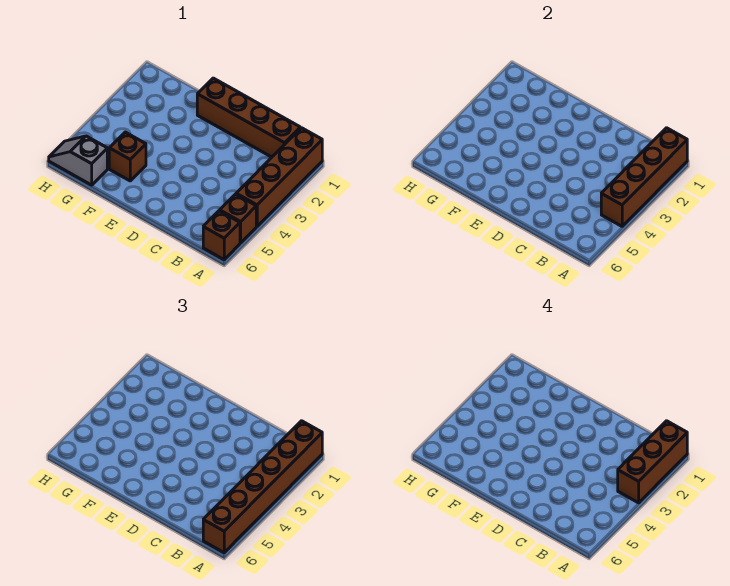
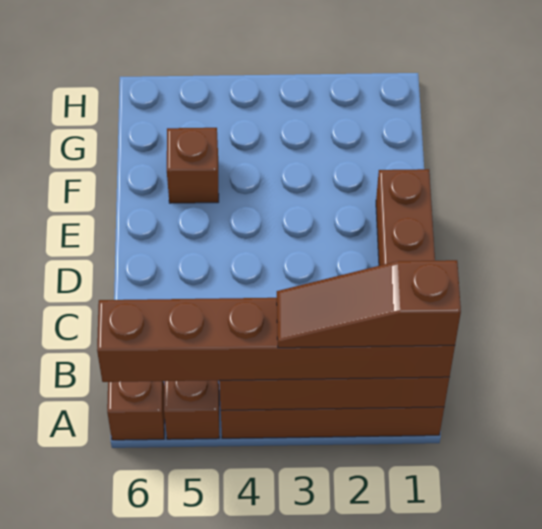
brown 1x3 brick [618,421,687,503] -> brown 1x3 slope [277,260,461,348]
grey 1x2 slope [49,136,107,185] -> none

